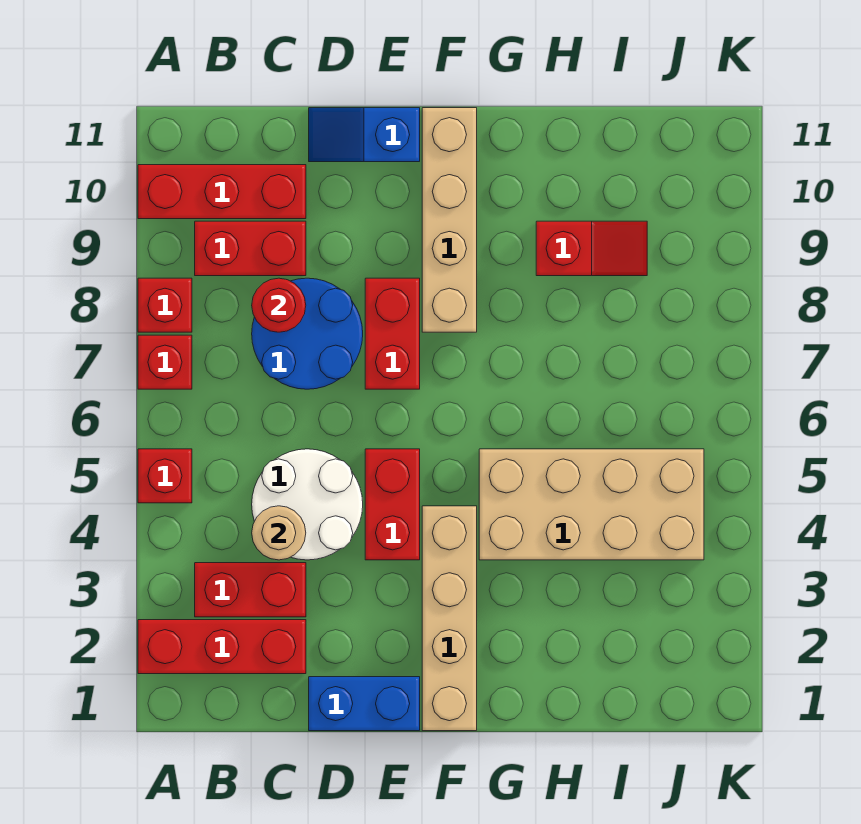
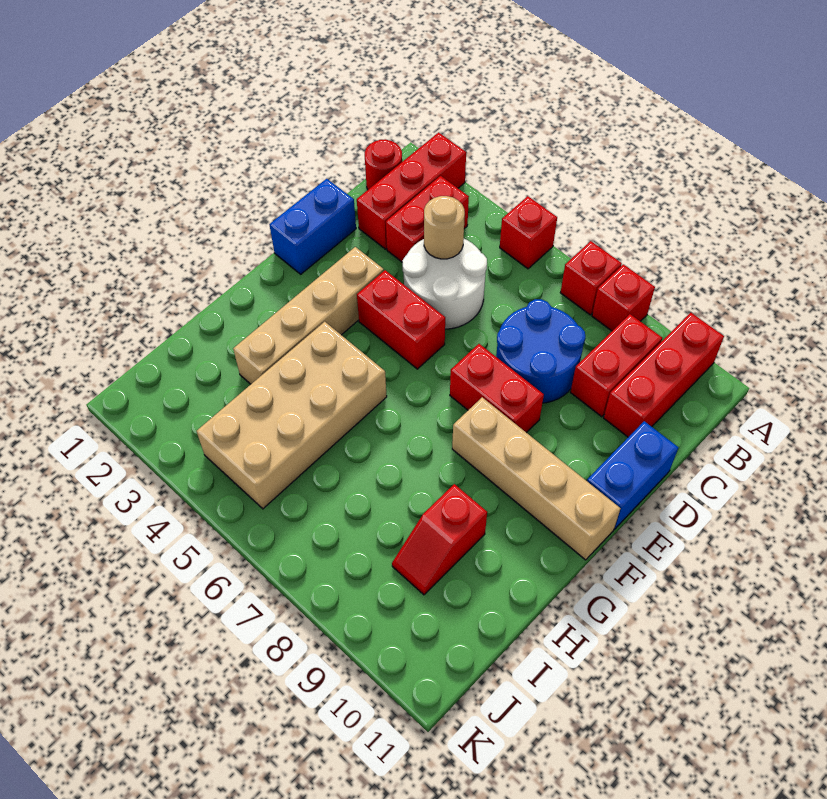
red 1x1 round brick [252,278,306,332] -> red 1x1 round brick moved to [365,139,402,189]
blue 1x2 slope [309,108,420,162] -> blue 1x2 brick [587,421,679,529]
tan 1x4 brick [422,506,477,731] -> tan 1x4 brick turned to [233,247,384,384]

